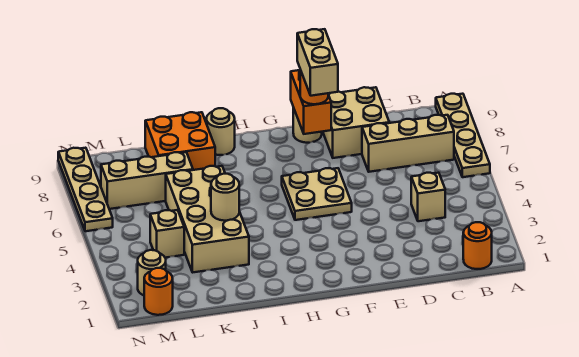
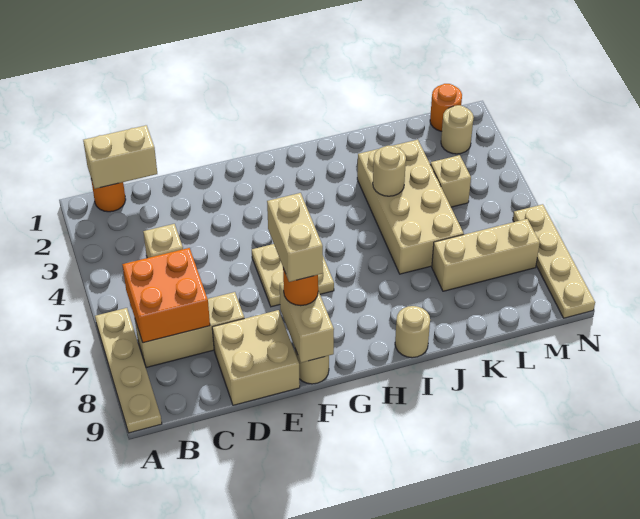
none -> tan 1x2 brick [83,125,157,189]
orange 1x2 brick [291,70,331,134] -> tan 1x2 brick [280,282,334,363]
orange 2x2 brick [145,112,215,170] -> orange 2x2 brick moved to [122,248,210,343]

